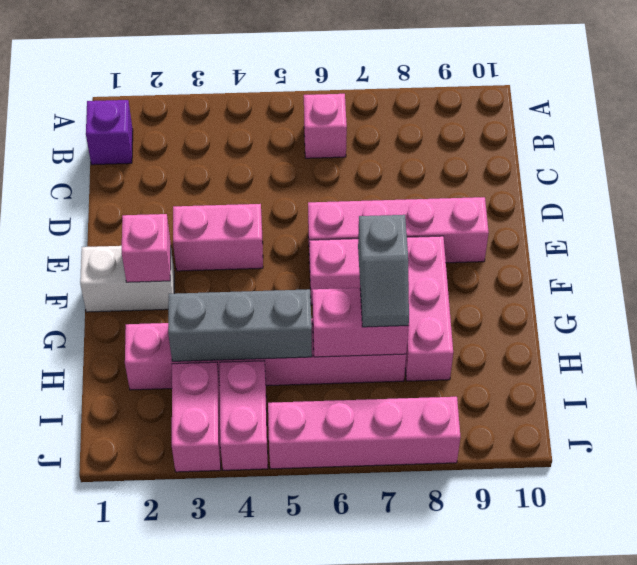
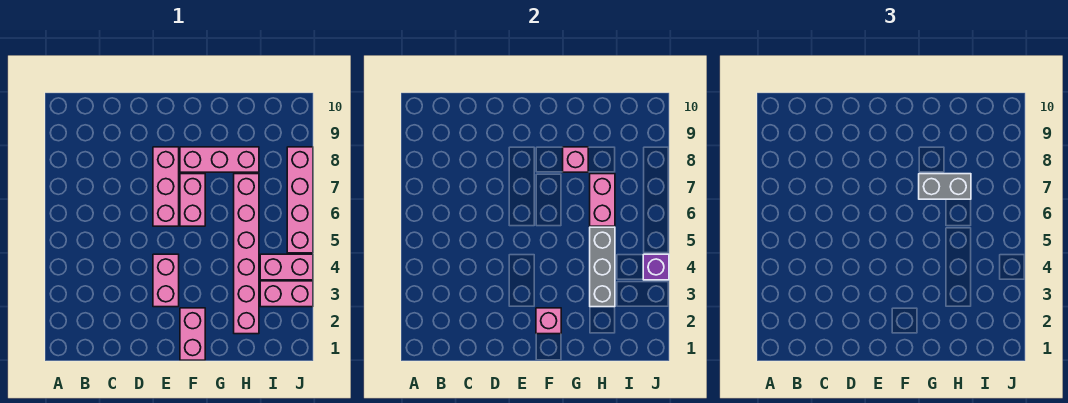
purple 1x1 brick [86,100,133,165] -> purple 1x1 brick moved to [643,254,669,280]
pink 1x1 brick [304,94,347,158] -> pink 1x1 brick moved to [563,147,588,172]
pink 1x4 brick [308,197,489,263] -> pink 1x3 brick [153,147,179,226]
white 1x2 brick [80,246,174,312] -> pink 1x2 brick [180,308,205,360]
grey 1x2 slope [358,215,409,327] -> grey 1x2 brick [919,174,971,199]

